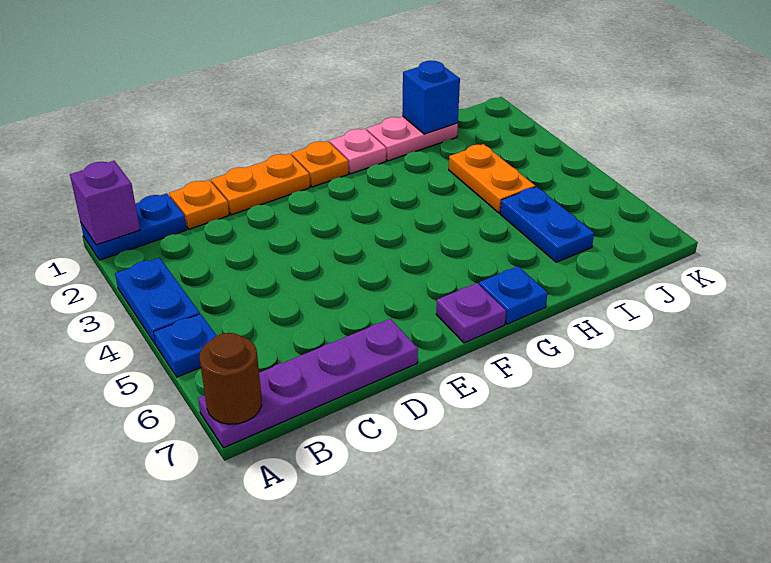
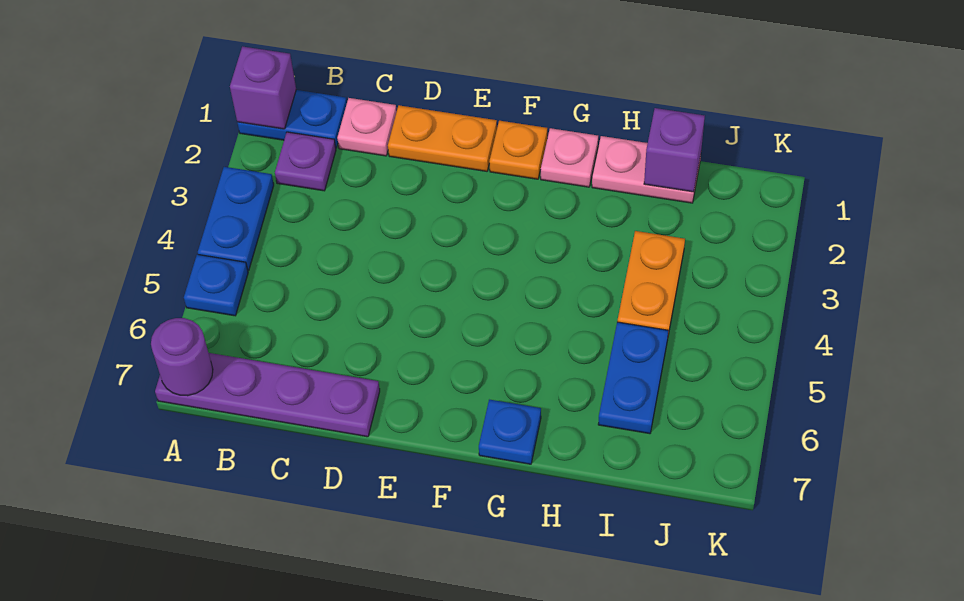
brown 1x1 round brick [200,333,262,424] -> purple 1x1 round brick [151,318,213,396]
orange 1x1 plate [169,180,229,229] -> pink 1x1 plate [337,98,397,156]
purple 1x1 plate [436,283,506,343] -> purple 1x1 plate moved to [275,132,336,191]
blue 1x1 brick [402,61,460,134] -> purple 1x1 brick [644,108,705,192]

